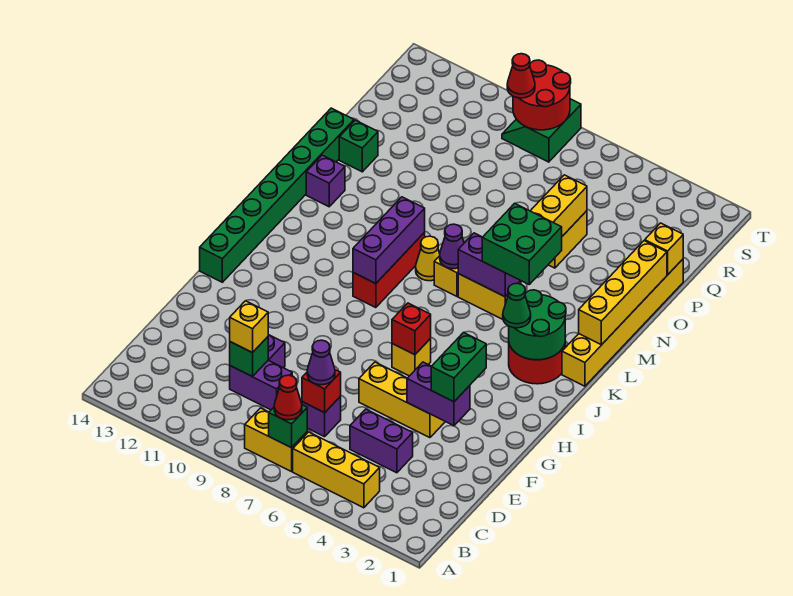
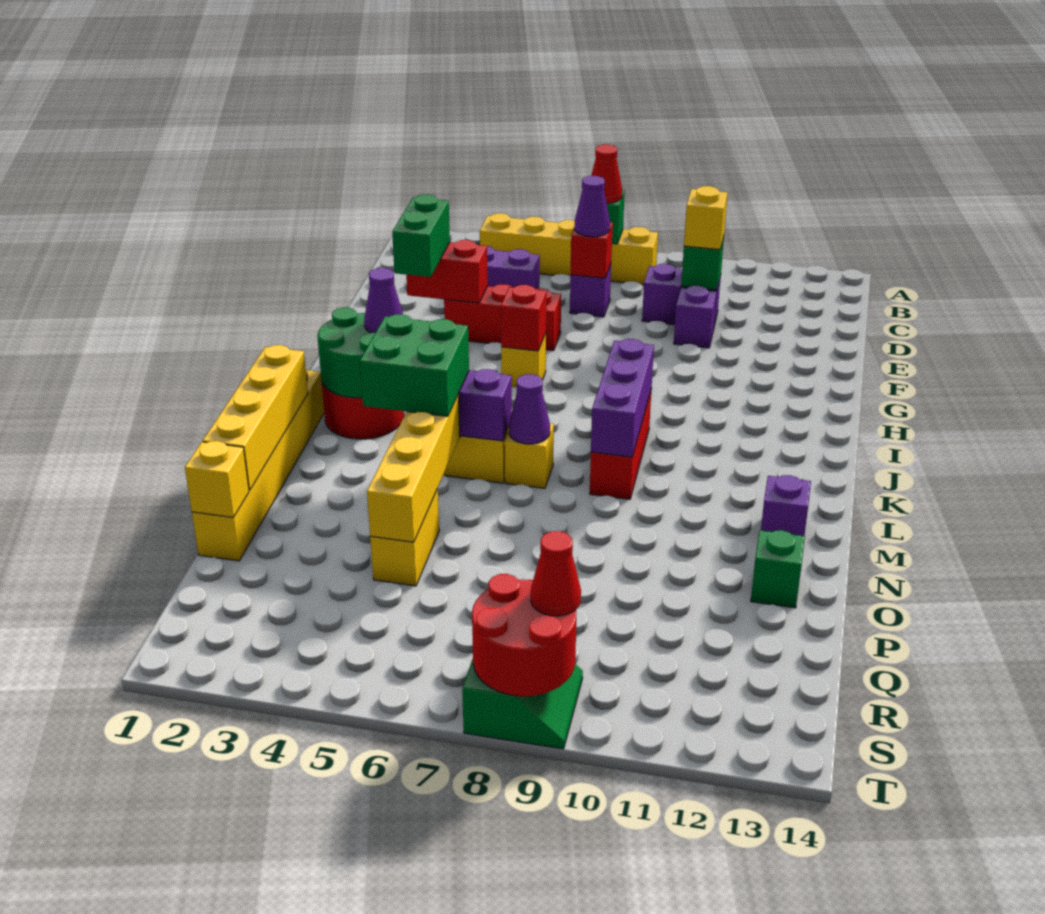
purple 1x2 brick [407,362,470,426] -> red 1x2 brick [406,240,488,303]
yellow 1x3 brick [359,362,445,438] -> red 1x3 brick [444,284,561,351]
green 1x8 brick [200,108,354,282] -> none
green 1x1 cone [503,283,531,328] -> purple 1x1 cone [364,268,403,333]
yellow 1x1 cone [416,236,440,281] -> none

